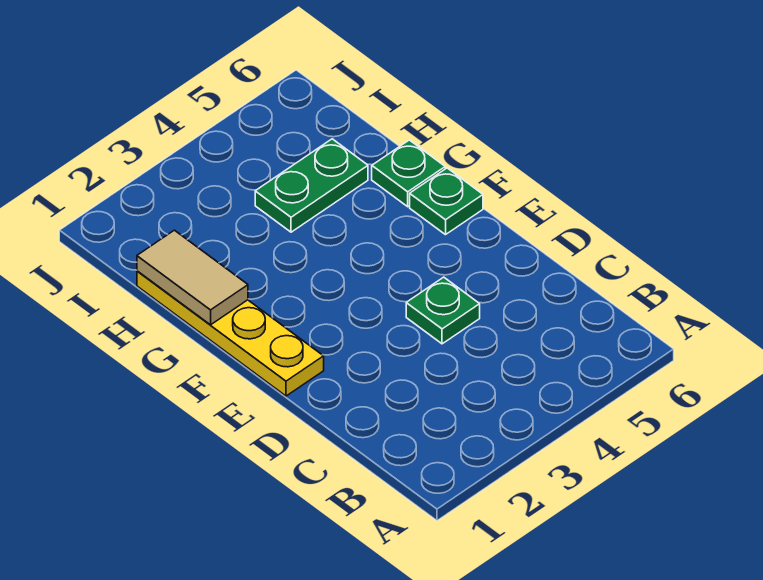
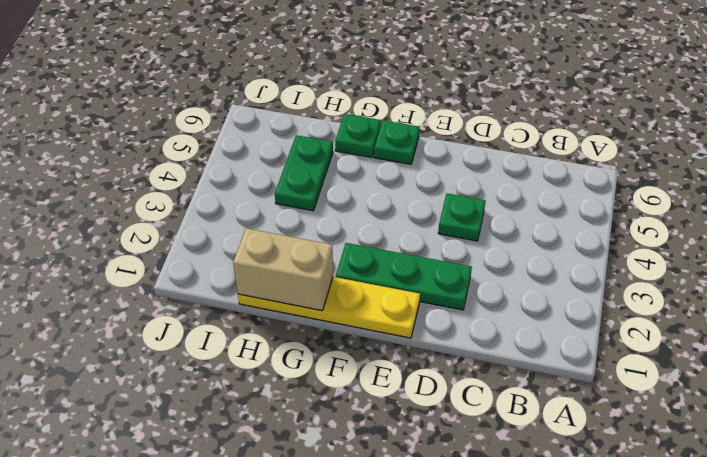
none -> green 1x3 plate [336,243,472,310]
tan 1x2 tile [137,230,248,325] -> tan 1x2 brick [233,228,333,311]

